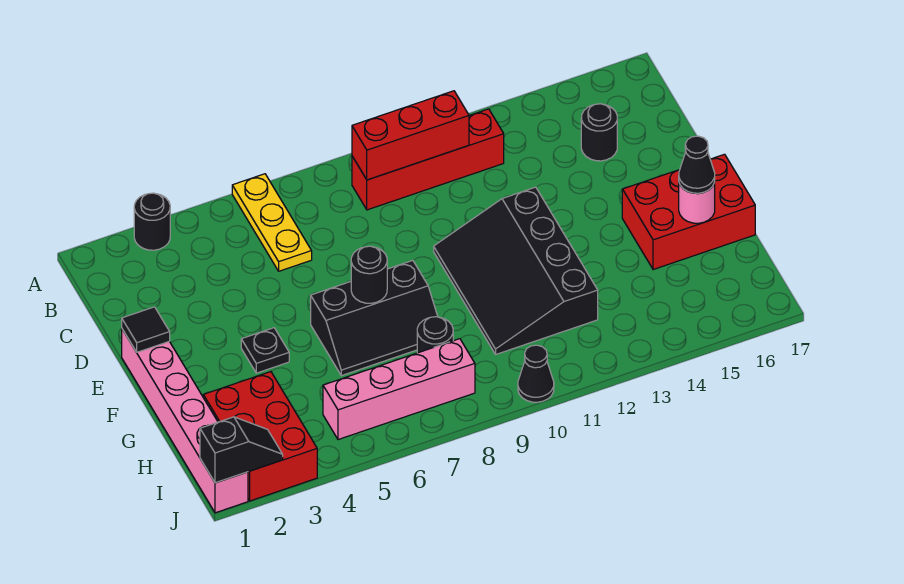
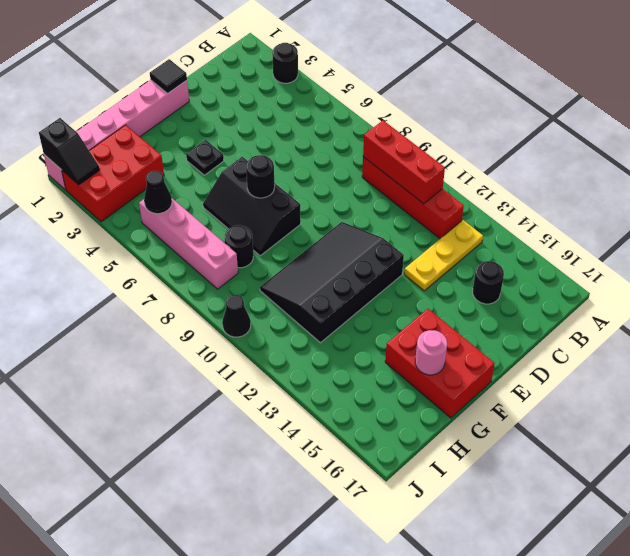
yellow 1x3 plate [232,174,312,271] -> yellow 1x3 plate moved to [404,220,483,291]
black 1x1 cone [679,136,715,193] -> black 1x1 cone moved to [144,171,172,214]

